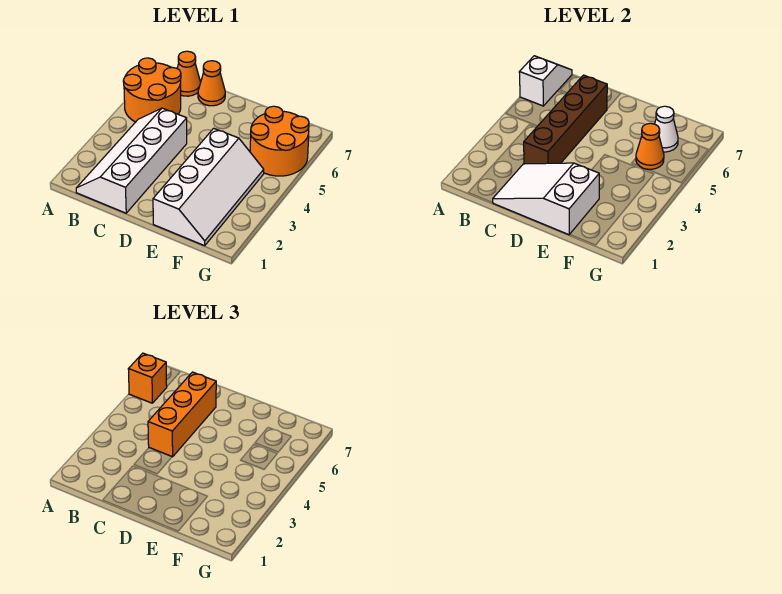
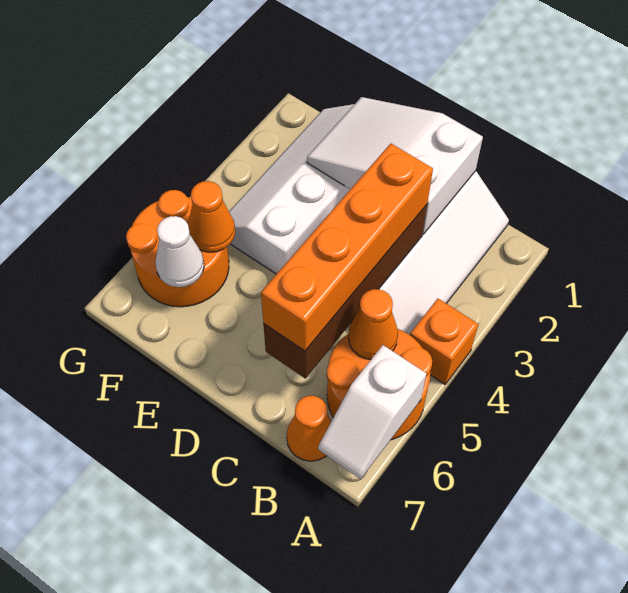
orange 1x1 brick [128,353,167,403] -> orange 1x1 brick moved to [410,299,478,384]
white 2x3 slope [493,163,599,235] -> white 2x3 slope turned to [307,97,483,234]
orange 1x3 brick [148,372,216,457] -> orange 1x4 brick [261,144,433,351]
orange 1x1 cone [198,61,225,106] -> orange 1x1 cone moved to [348,289,398,359]

